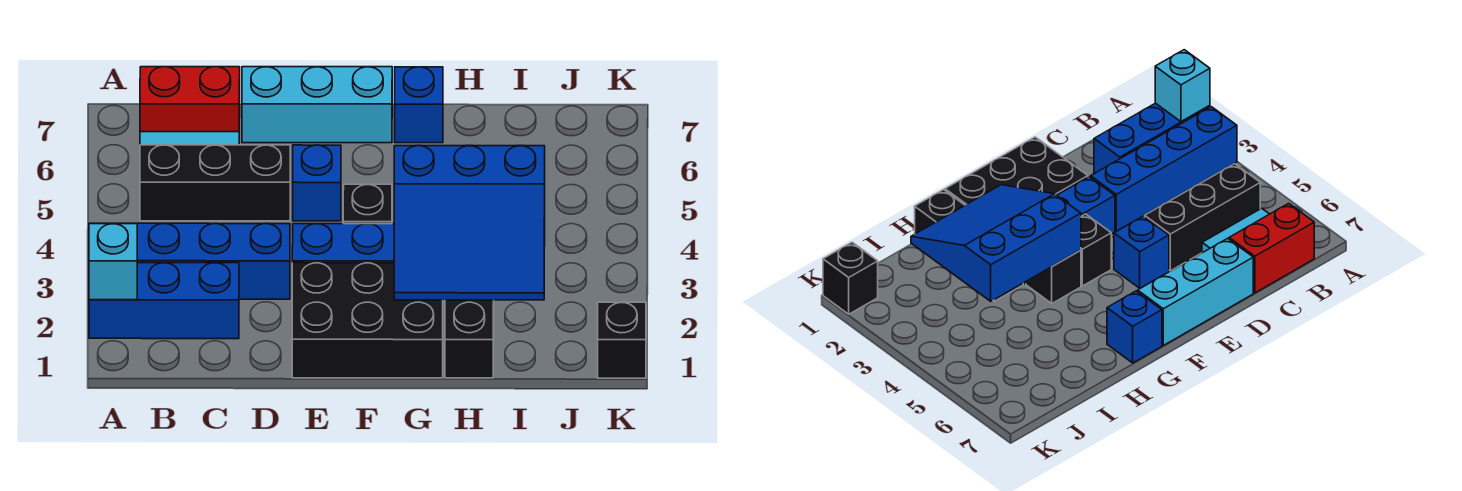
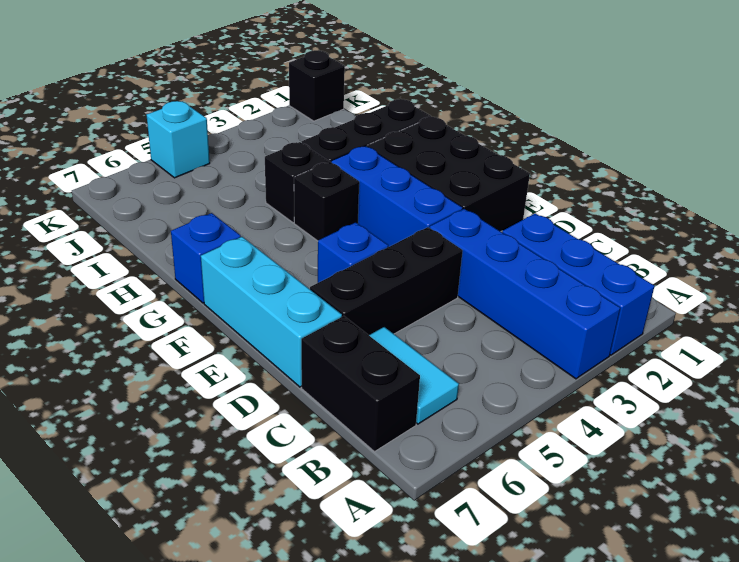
cyan 1x1 brick [89,224,137,300] -> cyan 1x1 brick moved to [147,101,210,178]
black 1x3 brick [140,145,290,221] -> black 1x3 brick turned to [310,227,463,335]
red 1x2 brick [140,67,240,132] -> black 1x2 brick [301,316,420,452]
black 1x1 brick [343,184,392,224] -> black 1x1 brick moved to [265,142,328,223]
blue 3x3 slope [394,146,545,300] -> none

